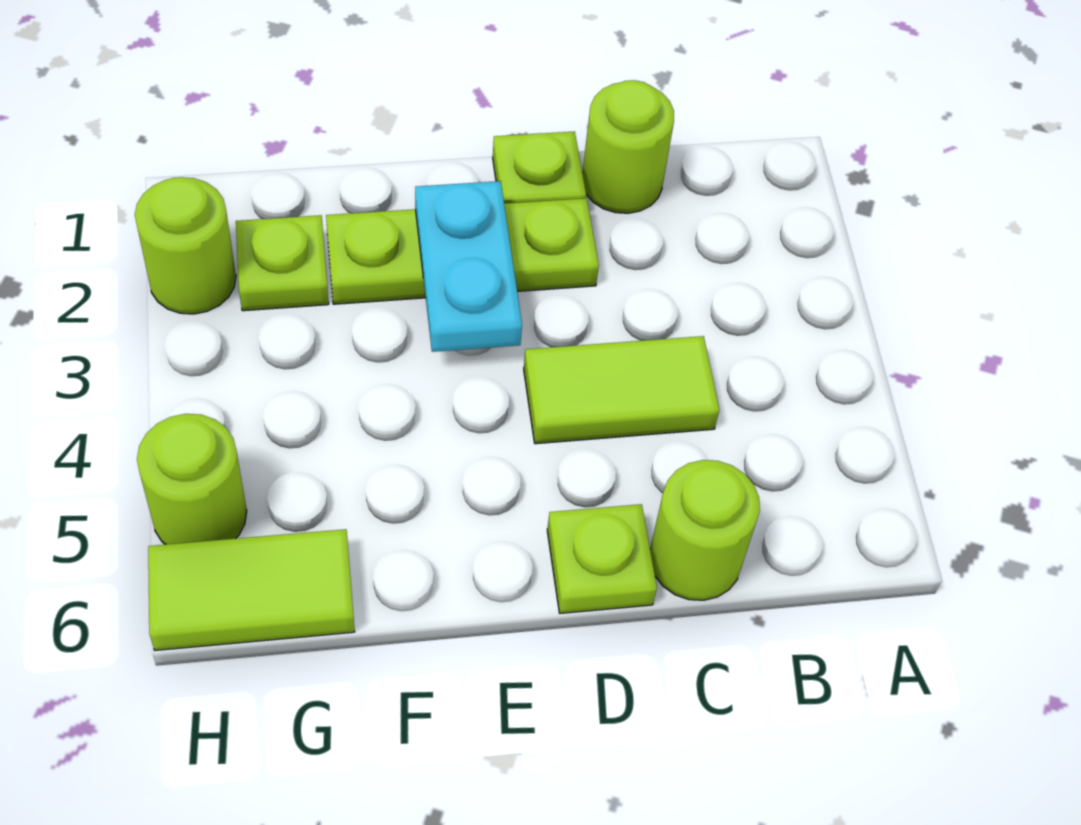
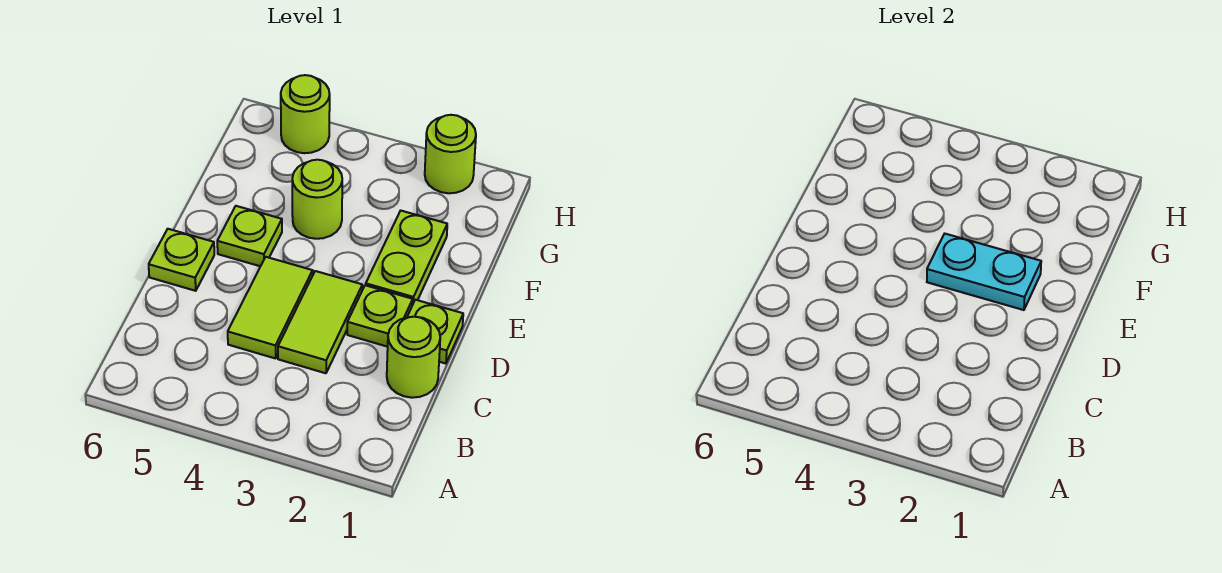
lime 1x1 round brick [650,460,760,600] -> lime 1x1 round brick moved to [292,160,342,239]
lime 1x1 plate [236,215,329,311] -> lime 1x1 plate moved to [217,206,282,266]
lime 1x2 tile [148,529,355,650] -> lime 1x2 tile moved to [278,271,362,373]

